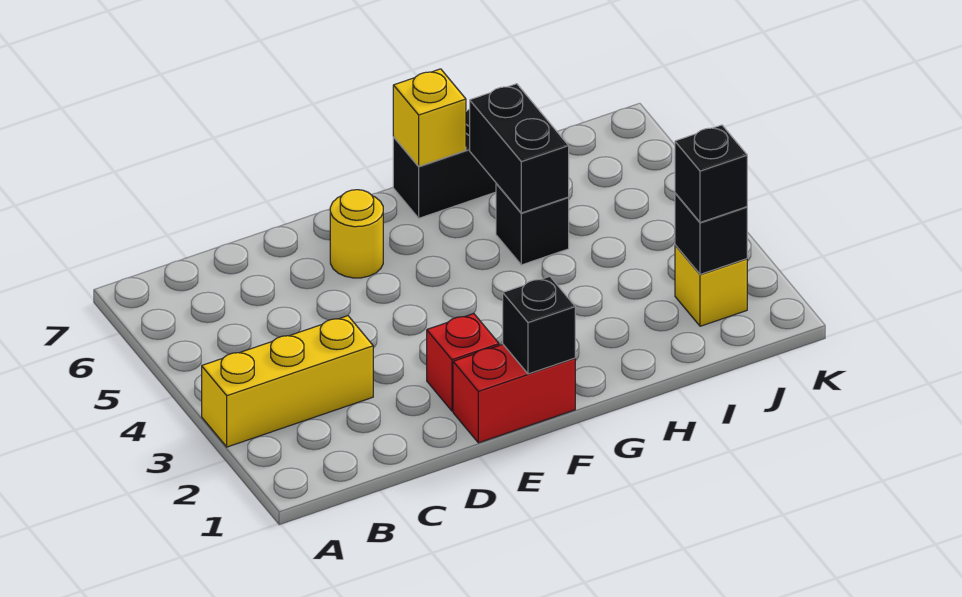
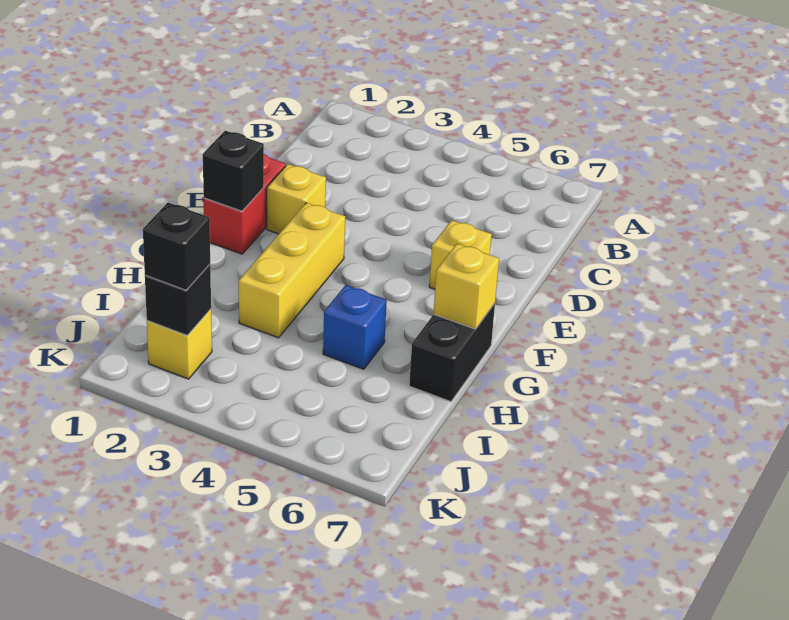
yellow 1x3 brick [202,316,373,447] -> yellow 1x3 brick moved to [239,203,345,338]
red 1x1 brick [427,314,499,411] -> yellow 1x1 brick [267,164,326,234]
yellow 1x1 round brick [330,190,383,278] -> yellow 1x1 brick [429,220,492,289]
black 1x1 brick [496,183,569,265] -> blue 1x1 brick [323,285,387,369]
black 1x2 brick [470,84,569,213] -> none

